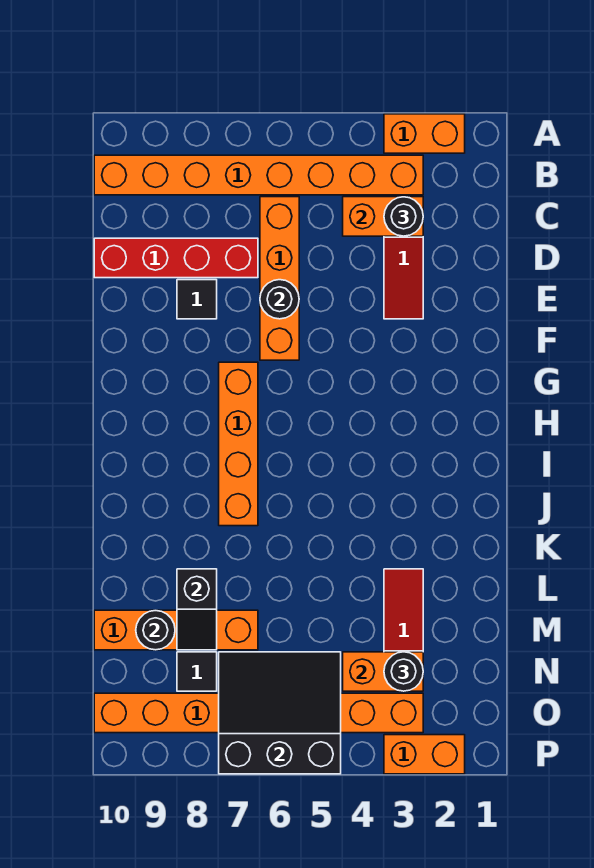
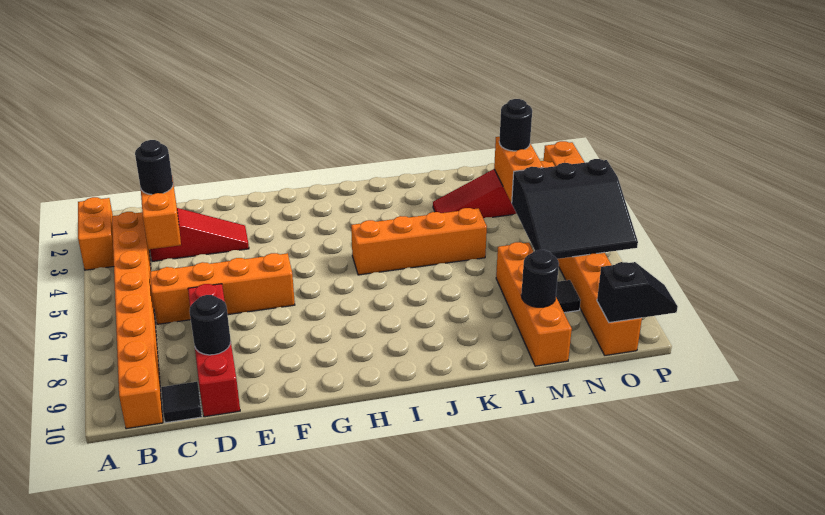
black 1x1 round brick [260,280,299,319] -> black 1x1 round brick moved to [190,295,231,355]
black 1x1 tile [177,280,217,319] -> black 1x1 tile moved to [161,382,202,423]
orange 1x4 brick [219,362,258,526] -> orange 1x4 brick moved to [351,208,487,275]
black 1x2 slope [177,569,217,650] -> black 1x2 slope moved to [597,262,678,323]
black 3x3 slope [219,652,341,774] -> black 3x3 slope turned to [512,159,638,259]

